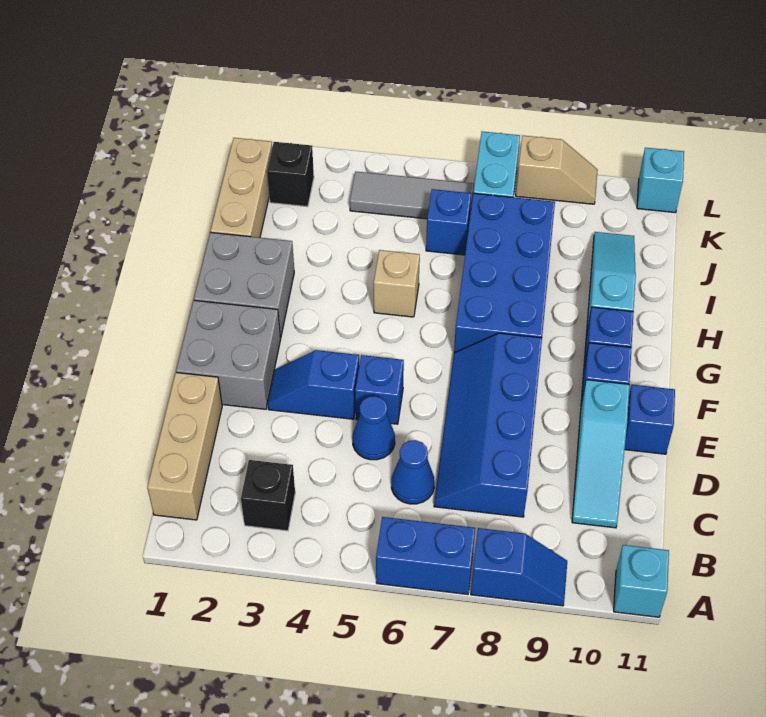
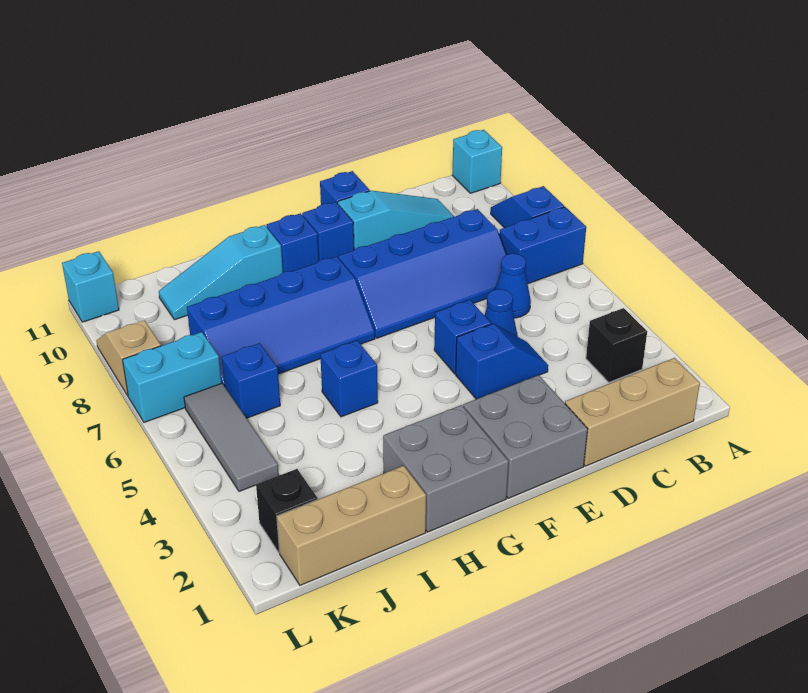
blue 1x2 brick [376,517,475,594] -> blue 1x2 brick turned to [499,207,586,284]
blue 1x2 slope [268,350,359,419] -> blue 1x2 slope turned to [456,324,548,399]
blue 2x4 brick [454,193,555,353] -> blue 2x4 slope [187,256,375,386]
tan 1x1 brick [374,250,420,317] -> blue 1x1 brick [320,341,378,417]

